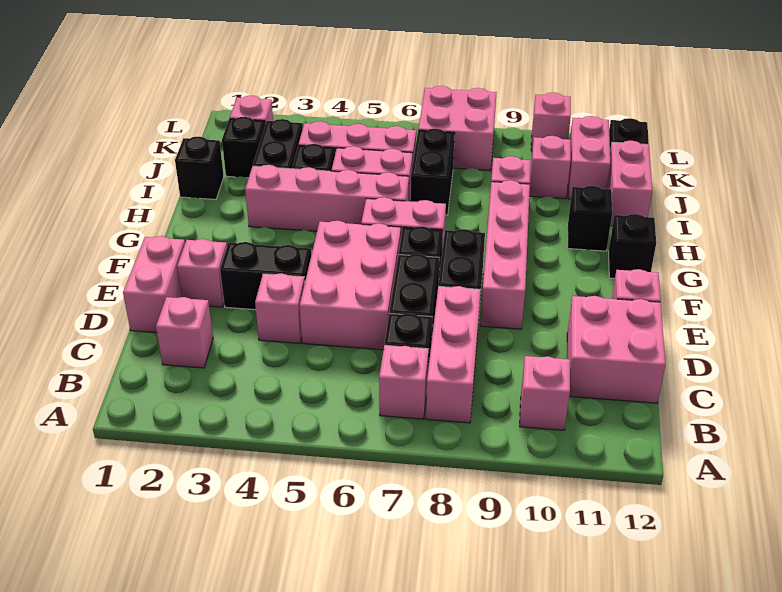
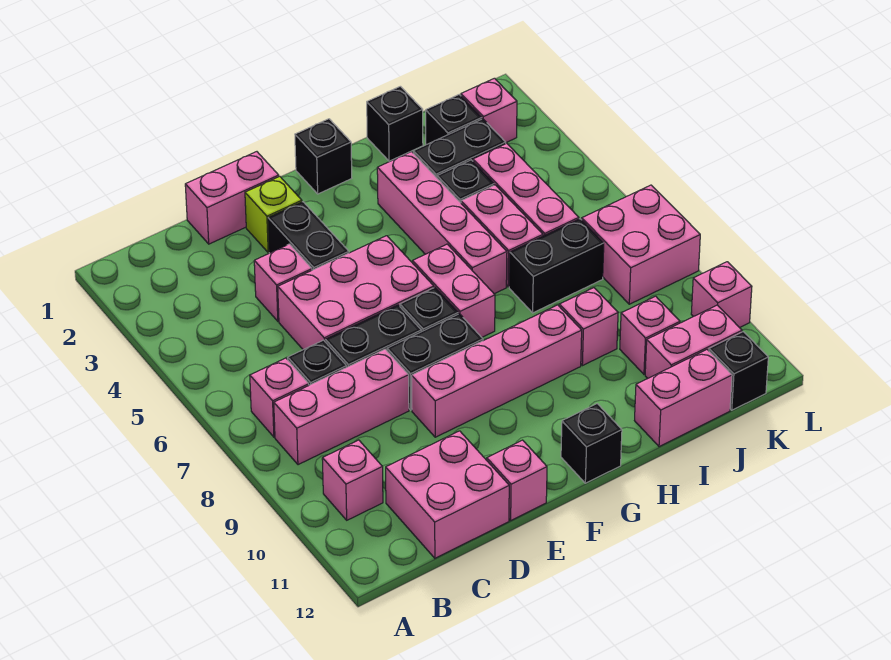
pink 1x1 brick [156,297,213,368] -> none
pink 1x1 brick [177,239,227,307] -> lime 1x1 brick [245,176,302,253]
black 1x1 brick [568,186,612,251] -> black 1x1 brick moved to [295,119,352,194]

